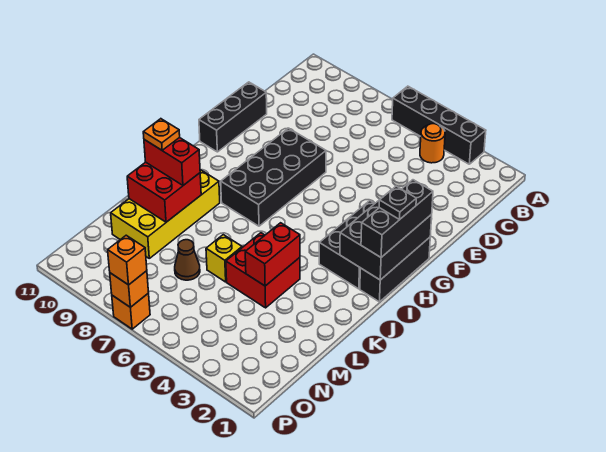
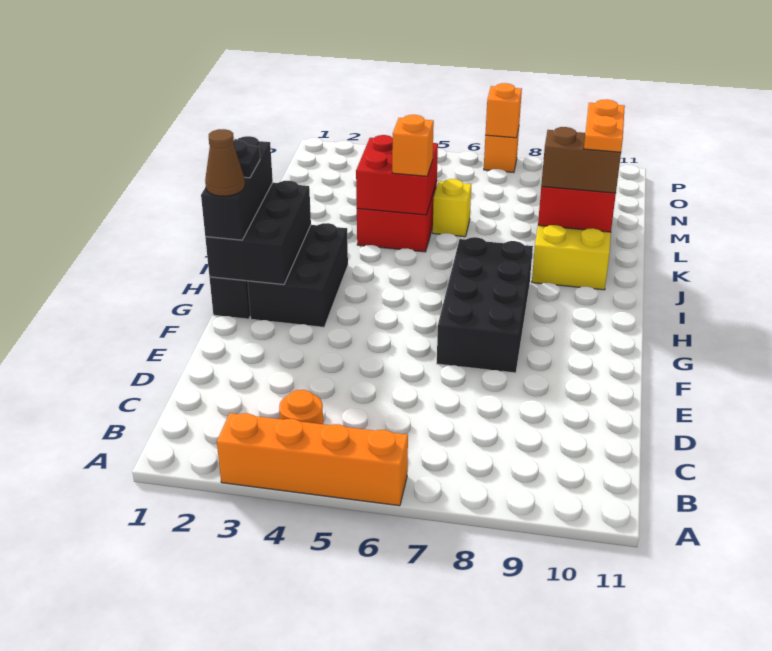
black 1x4 brick [392,86,486,164] -> orange 1x4 brick [217,413,408,506]
black 1x3 brick [199,82,267,152] -> none
red 1x2 brick [245,223,300,286] -> red 2x2 brick [356,135,438,215]
red 1x2 brick [144,137,200,185] -> brown 1x2 brick [541,127,621,193]
orange 1x1 plate [143,119,180,150] -> orange 1x2 plate [584,100,625,152]
brown 1x1 cone [175,240,200,280] -> brown 1x1 cone moved to [205,129,245,196]
orange 1x1 brick [108,235,147,285] -> orange 1x1 brick moved to [392,115,434,176]

